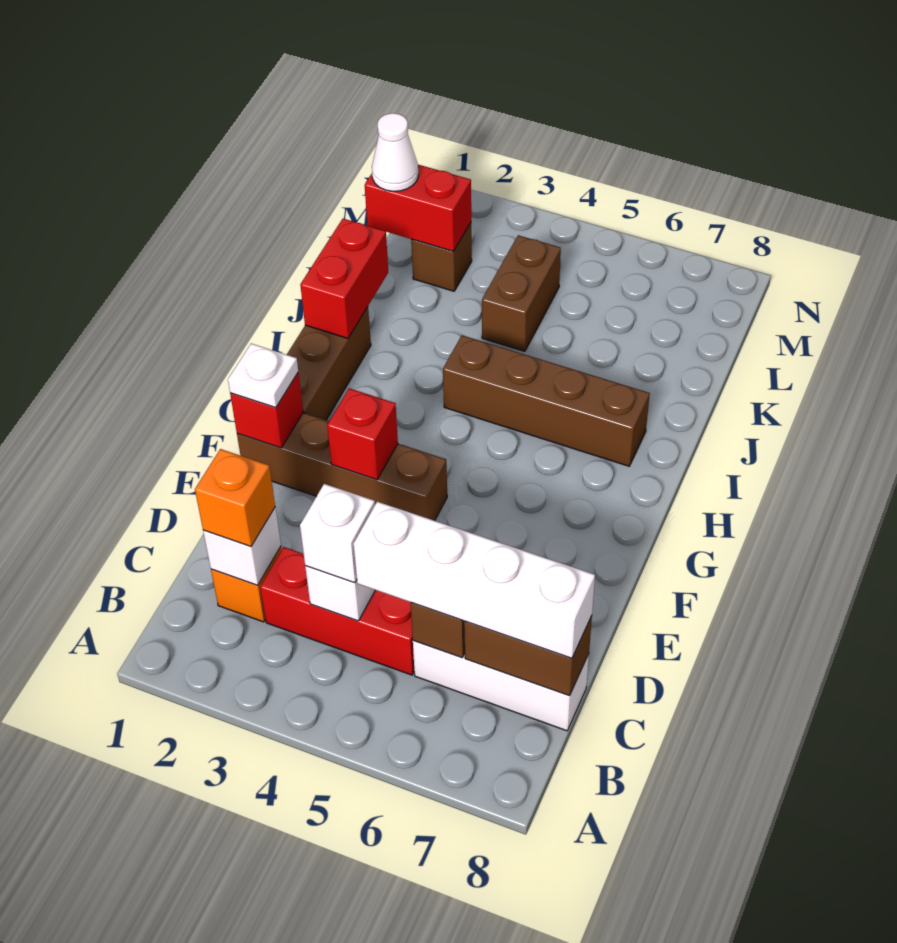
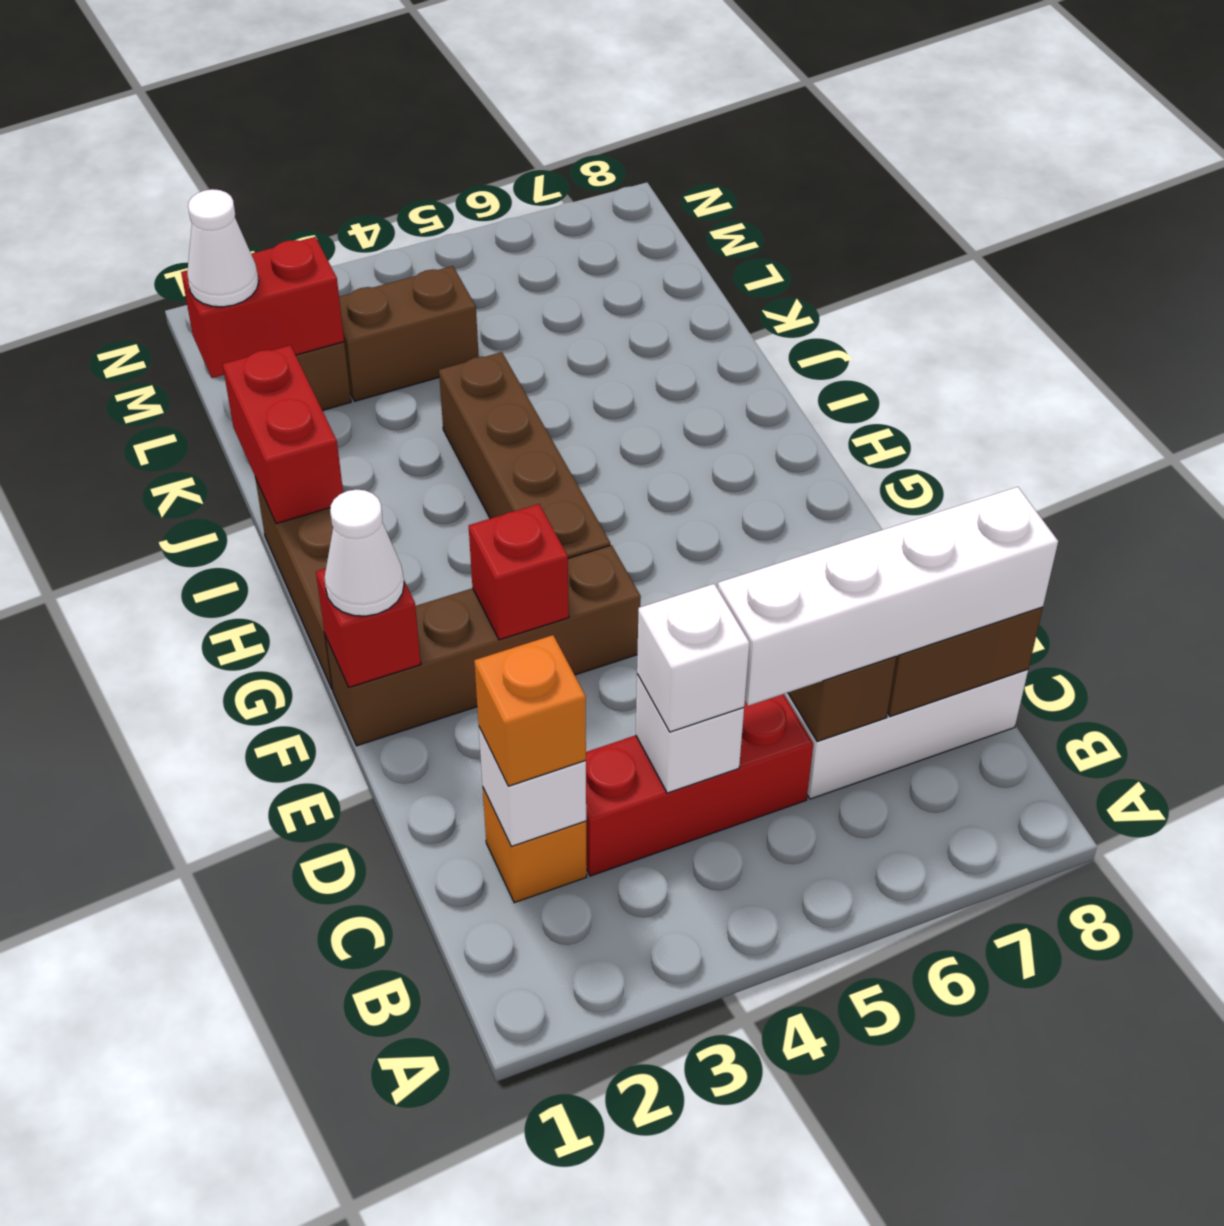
white 1x1 plate [228,344,298,408] -> white 1x1 cone [324,489,404,616]
brown 1x4 brick [443,335,650,466] -> brown 1x4 brick turned to [439,352,610,558]
brown 1x2 brick [482,235,561,351] -> brown 1x2 brick turned to [339,266,479,401]

